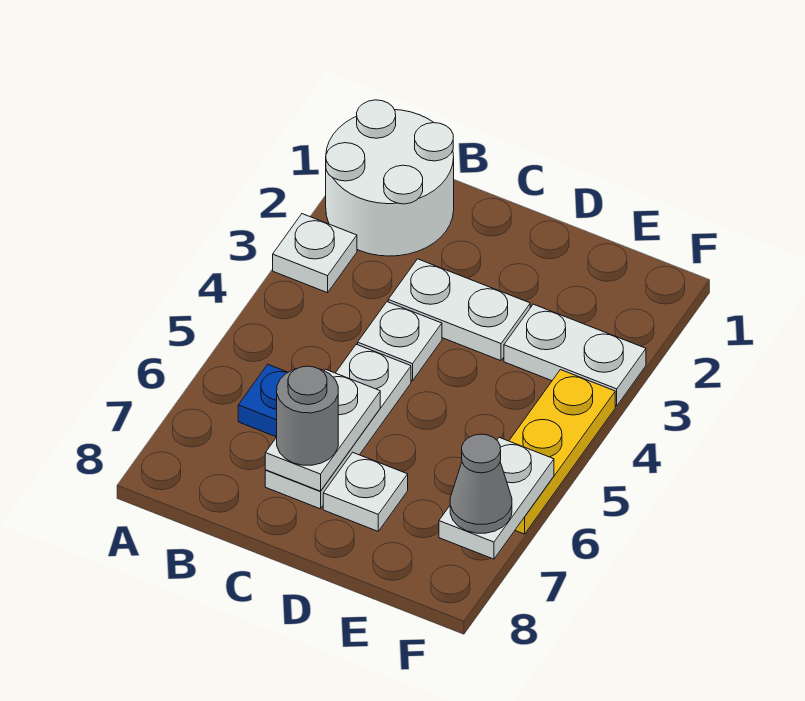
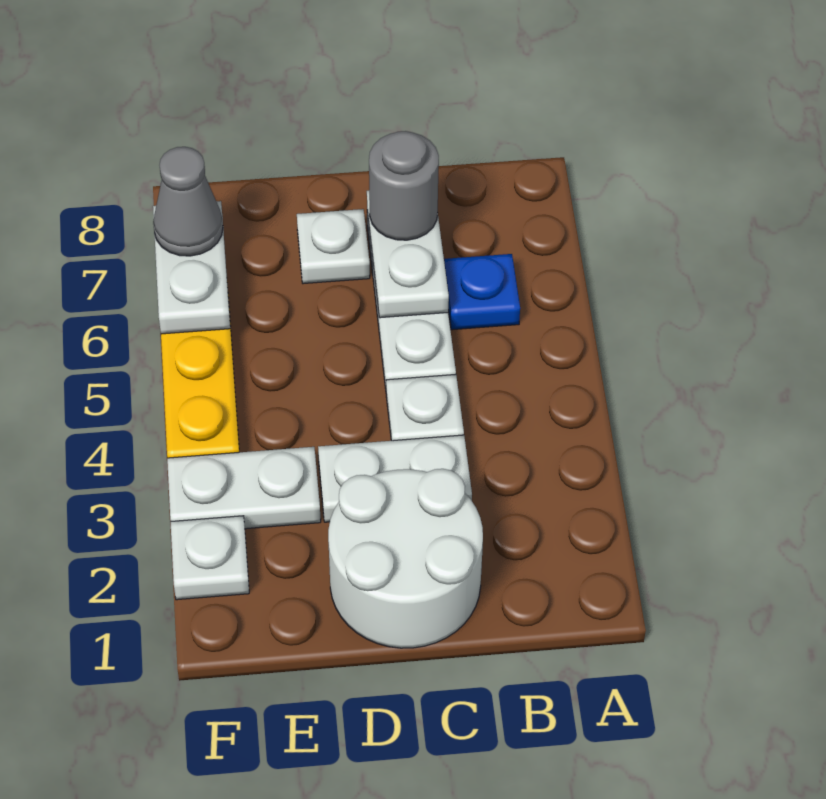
white 2x2 round brick [326,100,454,256] -> white 2x2 round brick moved to [328,469,483,648]
white 1x1 plate [273,214,357,293] -> white 1x1 plate moved to [171,516,249,600]

